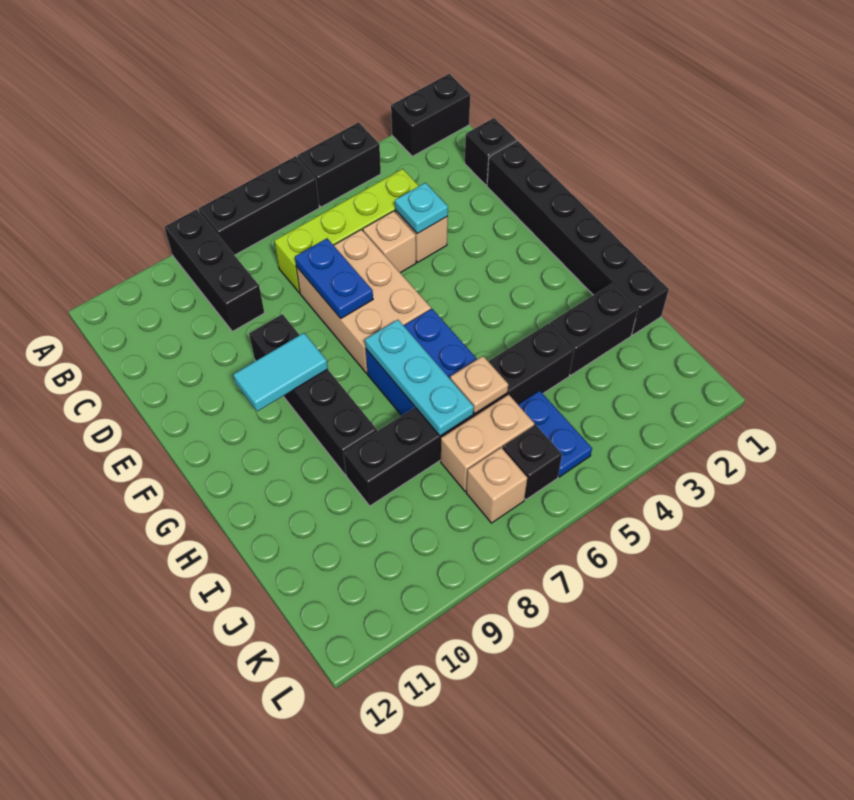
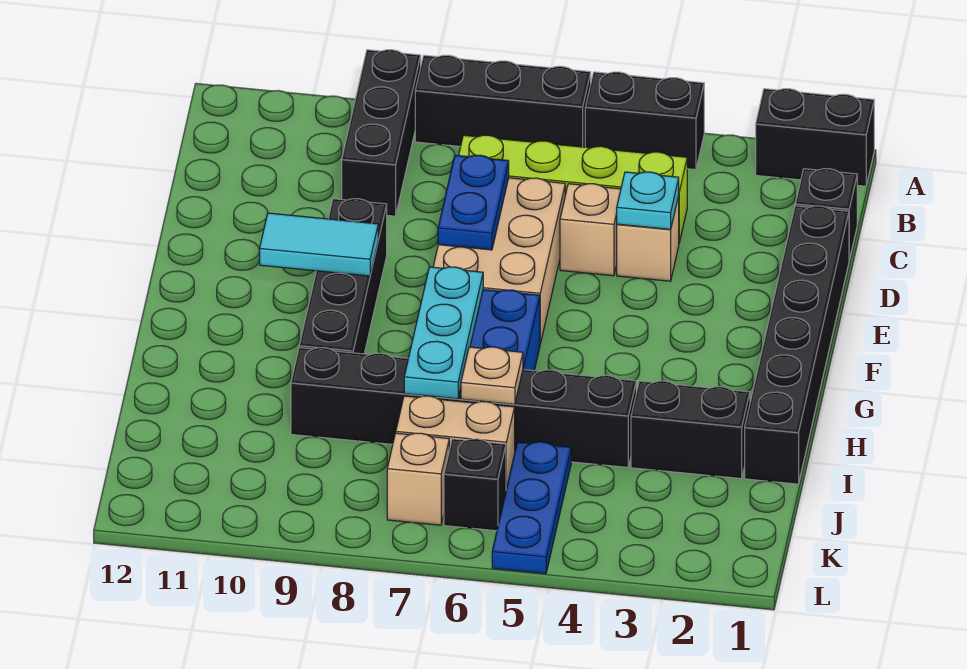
blue 1x2 plate [518,391,592,477] -> blue 1x3 plate [492,442,571,574]

